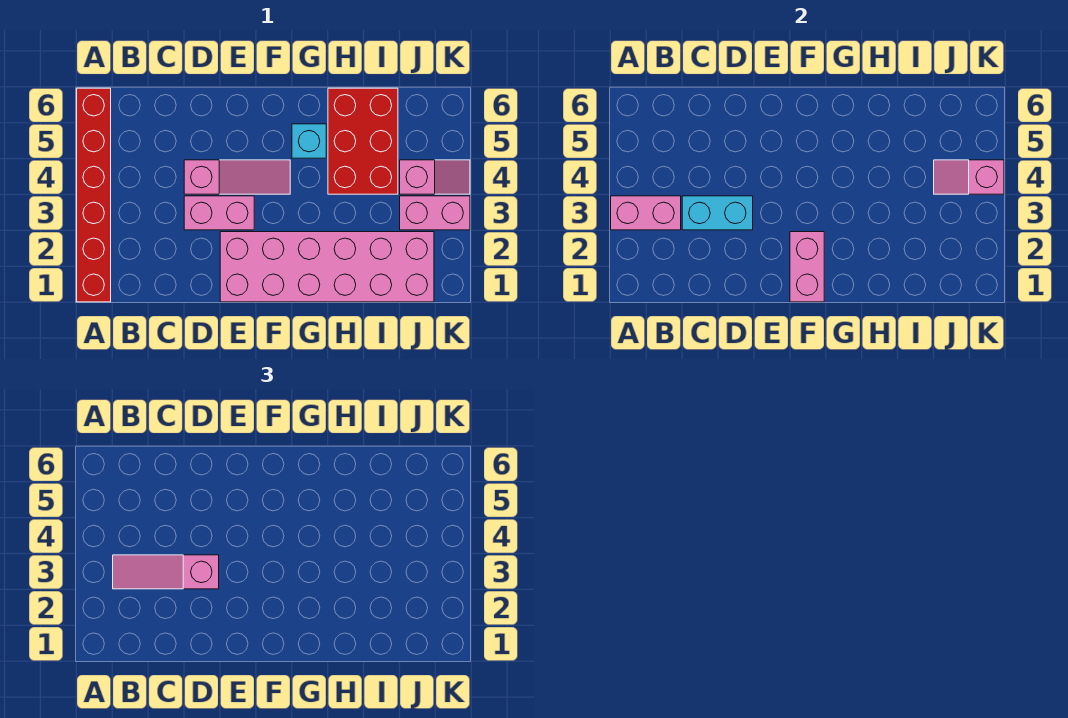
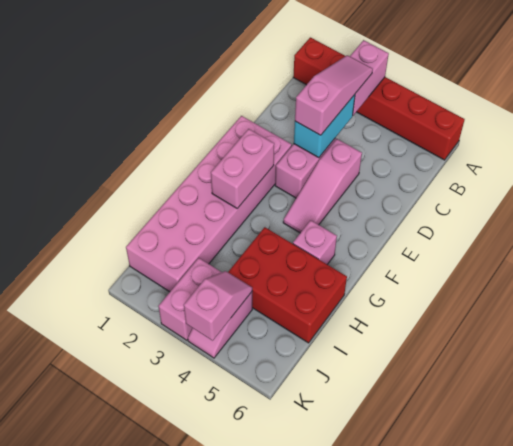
pink 1x2 brick [790,232,824,302] -> pink 1x2 brick turned to [211,129,274,209]
cyan 1x1 brick [292,124,326,158] -> pink 1x1 brick [293,220,337,264]

